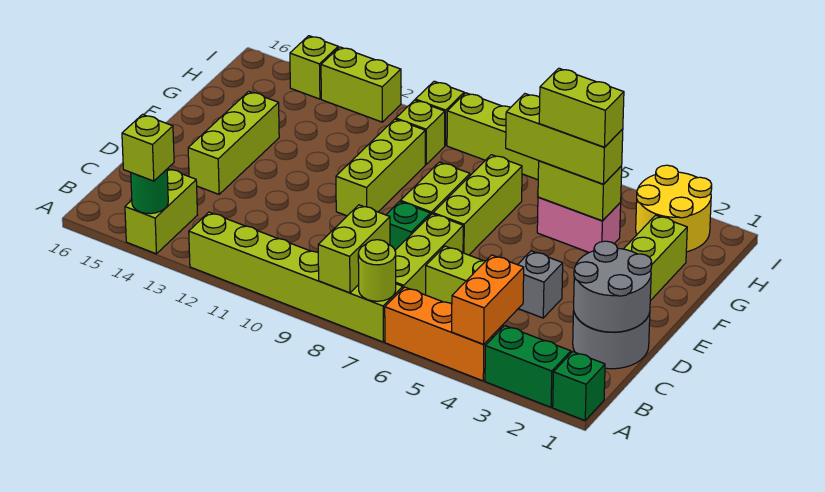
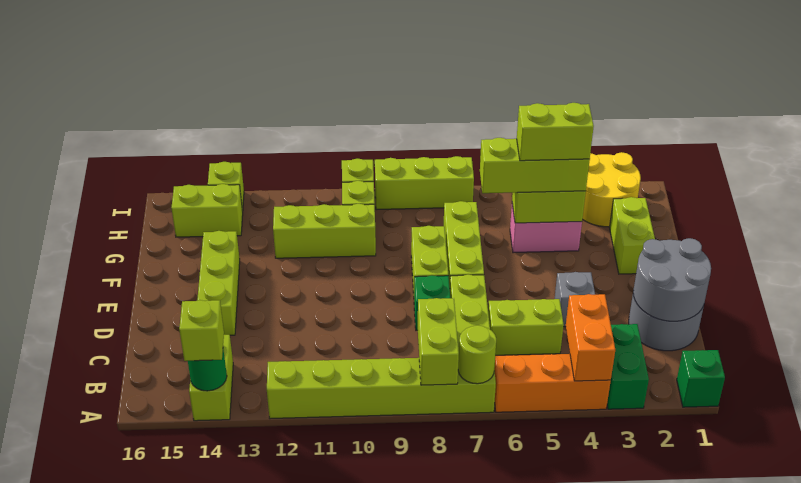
green 1x2 brick [485,326,571,407] -> green 1x2 brick turned to [607,324,649,409]
lime 1x3 brick [336,119,425,216] -> lime 1x3 brick turned to [273,204,376,258]
lime 1x2 brick [321,47,401,122] -> lime 1x2 brick moved to [171,184,243,237]

